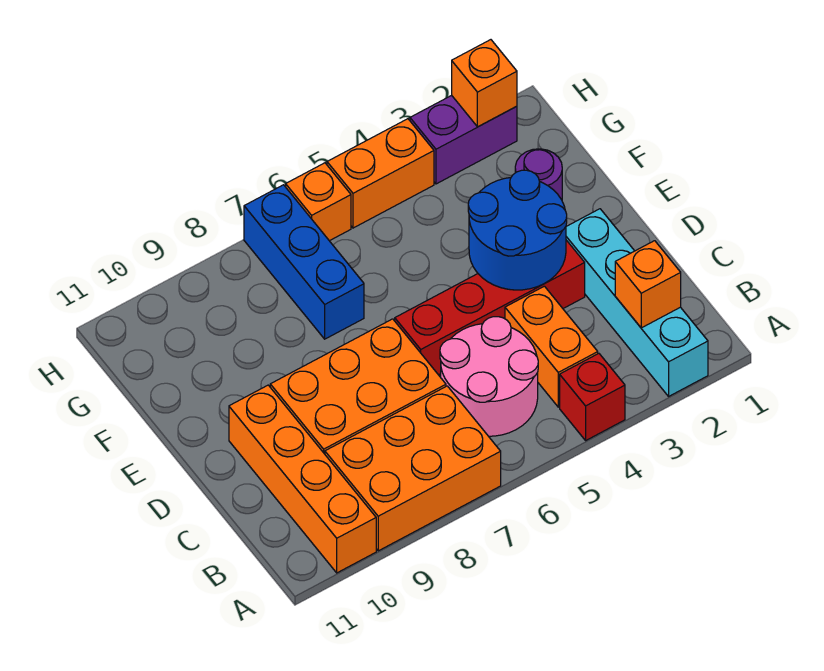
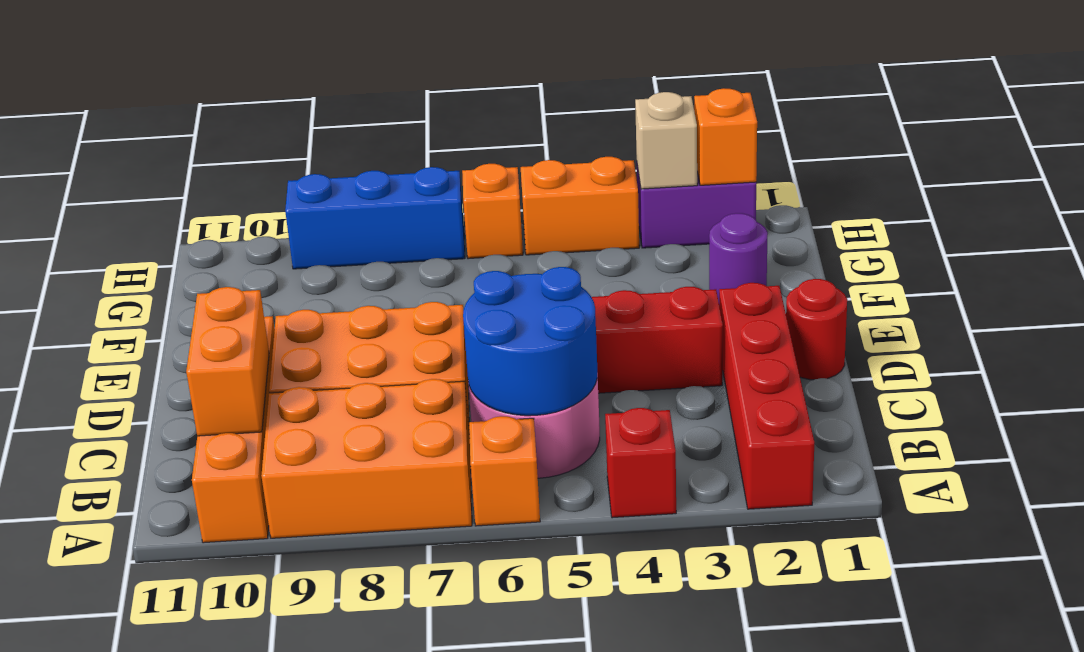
cyan 1x4 brick [566,209,708,396] -> red 1x4 brick [719,283,814,509]
orange 1x1 brick [615,241,681,328] -> orange 1x1 brick moved to [469,416,540,526]
orange 1x2 brick [505,286,598,407] -> orange 1x2 brick moved to [186,287,269,436]
none -> red 1x1 round brick [786,279,847,380]
blue 2x2 round brick [468,170,567,290] -> blue 2x2 round brick moved to [463,267,597,416]
blue 1x3 brick [244,185,364,339] -> blue 1x3 brick turned to [285,167,465,269]
none -> tan 1x1 brick [635,92,697,189]

